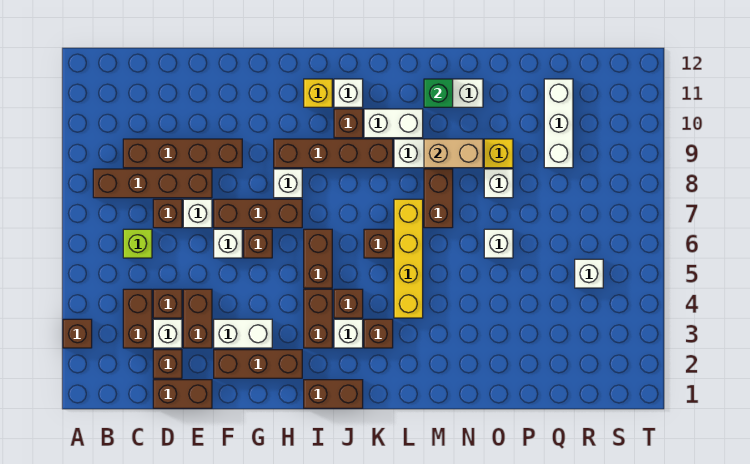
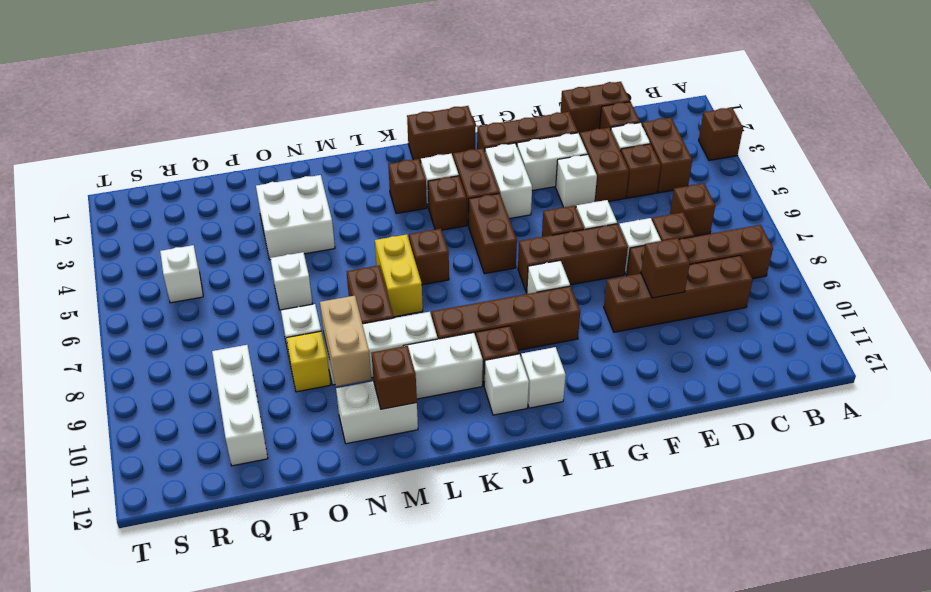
lime 1x1 brick [123,229,152,258] -> brown 1x1 brick [670,183,715,236]
none -> brown 1x1 brick [641,238,690,298]
none -> white 1x1 brick [556,154,597,207]
none -> white 1x2 brick [485,143,532,219]
yellow 1x1 brick [304,79,332,107] -> white 1x1 brick [521,347,566,408]
yellow 1x4 brick [394,199,423,318] -> yellow 1x2 brick [375,234,423,317]
tan 1x2 brick [424,139,483,168] -> tan 1x2 brick turned to [320,296,371,386]
green 1x1 brick [424,79,453,107] -> brown 1x1 brick [371,346,417,409]
none -> white 2x2 brick [256,175,335,260]

